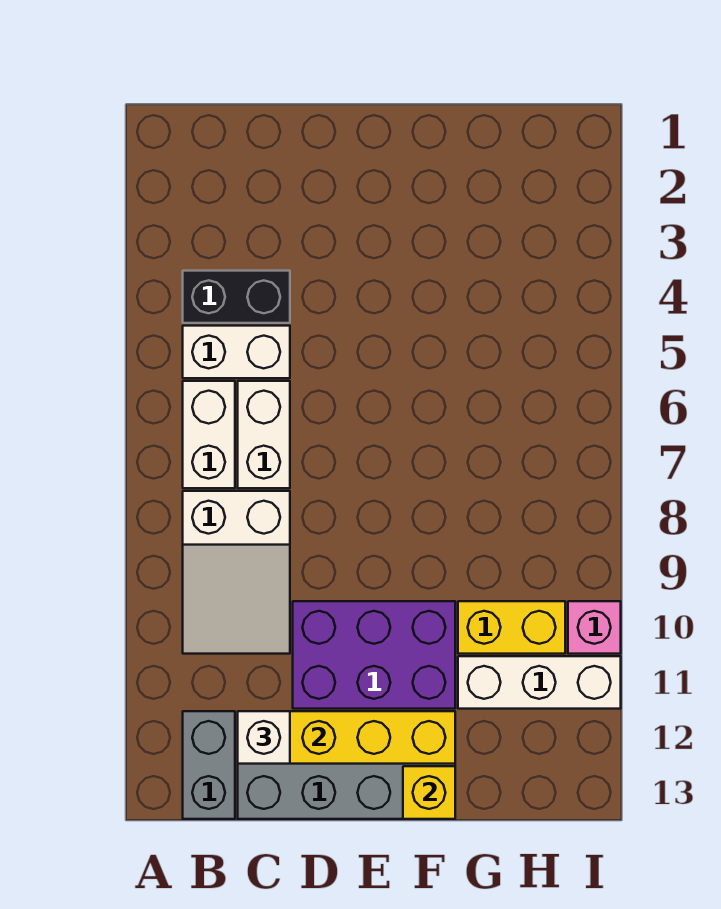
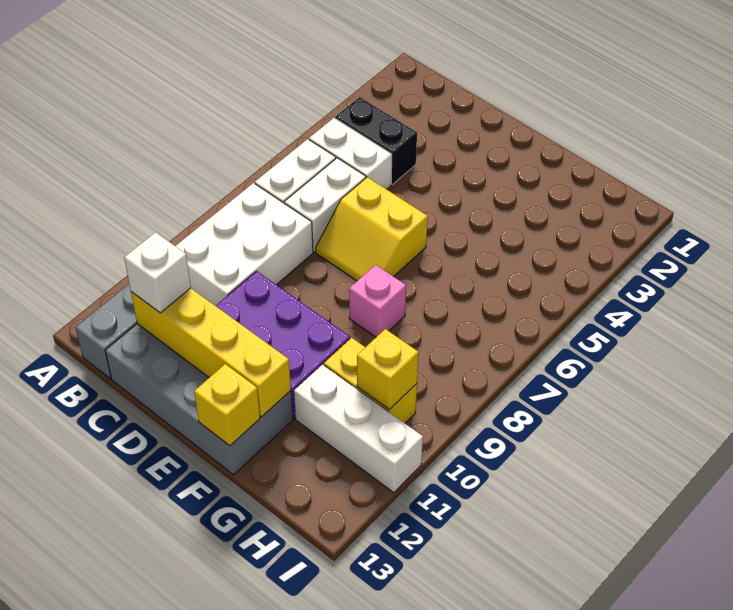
white 2x3 slope [183,491,290,654] -> white 2x3 brick [176,183,313,306]
none -> yellow 2x2 slope [316,177,428,281]
none -> yellow 1x1 brick [357,329,418,410]
pink 1x1 brick [568,601,621,654] -> pink 1x1 brick moved to [349,265,406,337]

